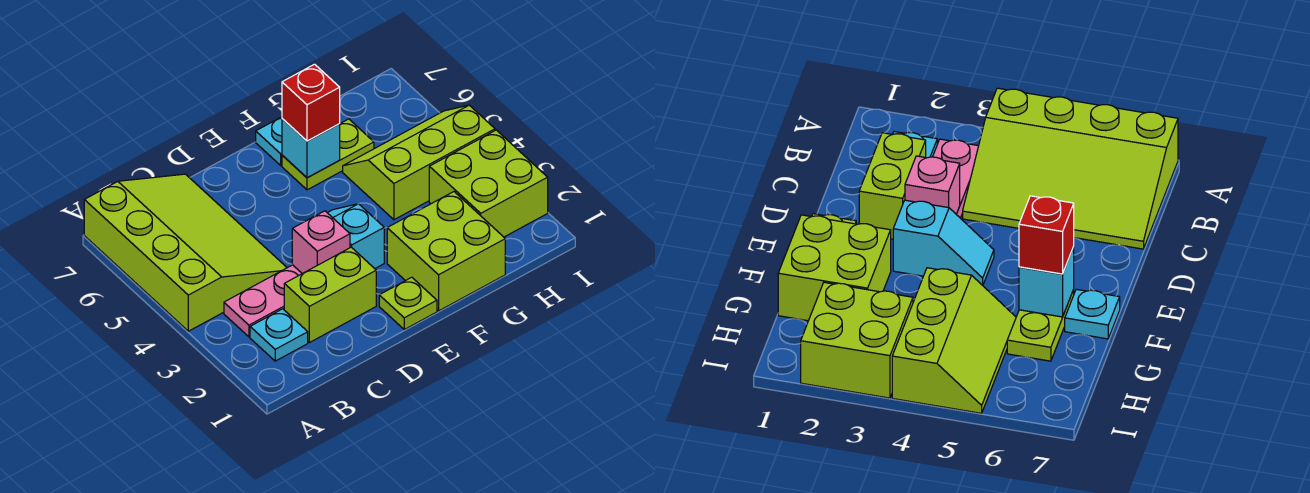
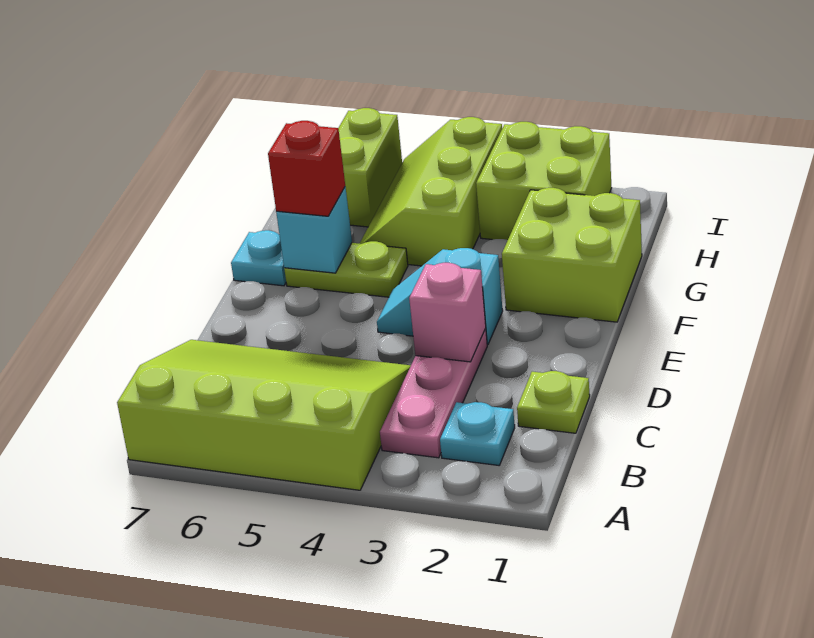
lime 1x2 brick [284,247,376,343] -> lime 1x2 brick moved to [338,108,402,227]
lime 1x1 plate [379,277,437,329] -> lime 1x1 plate moved to [517,371,590,433]
lime 1x2 plate [282,119,374,190] -> lime 1x2 plate turned to [284,241,408,297]

